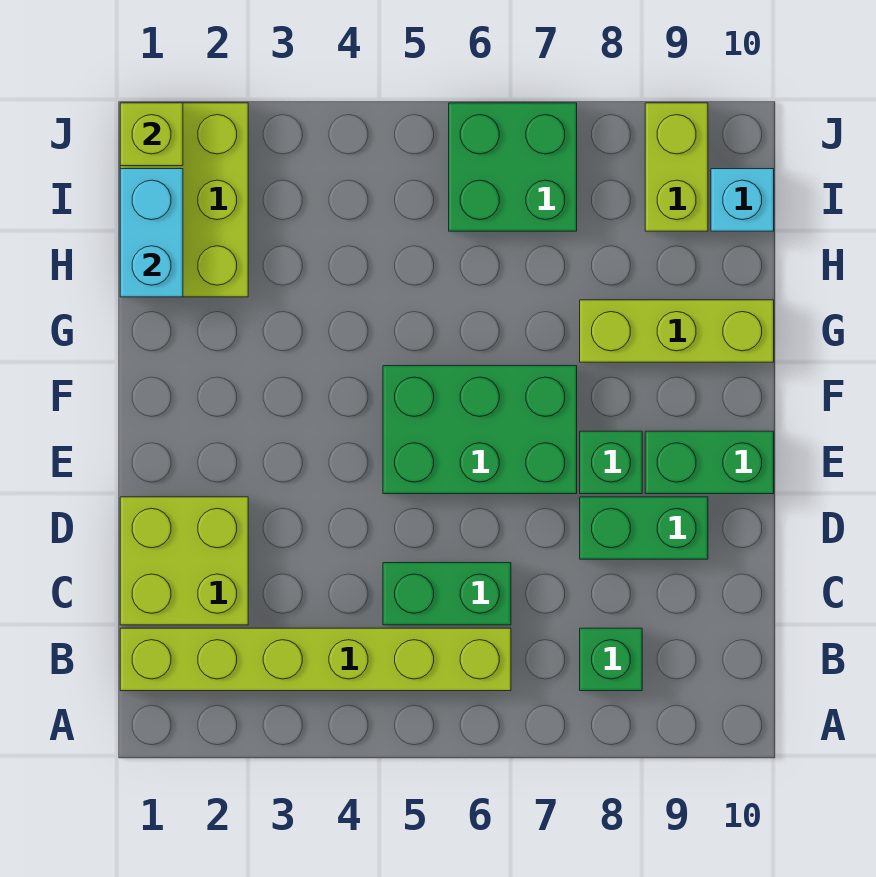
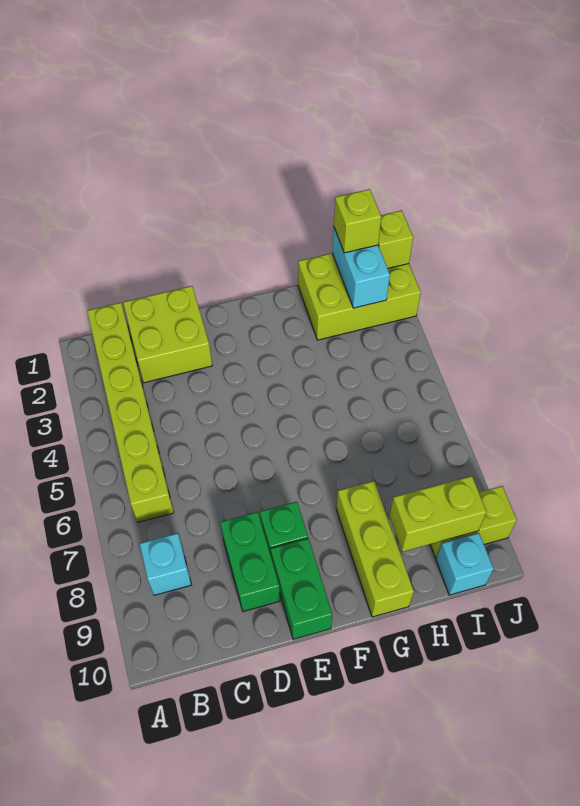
green 1x1 brick [580,628,642,691] -> cyan 1x1 brick [140,533,191,595]
green 1x2 brick [383,563,511,625] -> none
green 2x3 brick [383,366,577,494] -> none
cyan 1x2 brick [120,169,183,297] -> cyan 1x2 brick turned to [332,228,390,308]
none -> lime 1x2 brick [389,476,487,552]
none -> lime 1x1 brick [334,189,381,253]
green 2x2 brick [449,103,577,231] -> none

